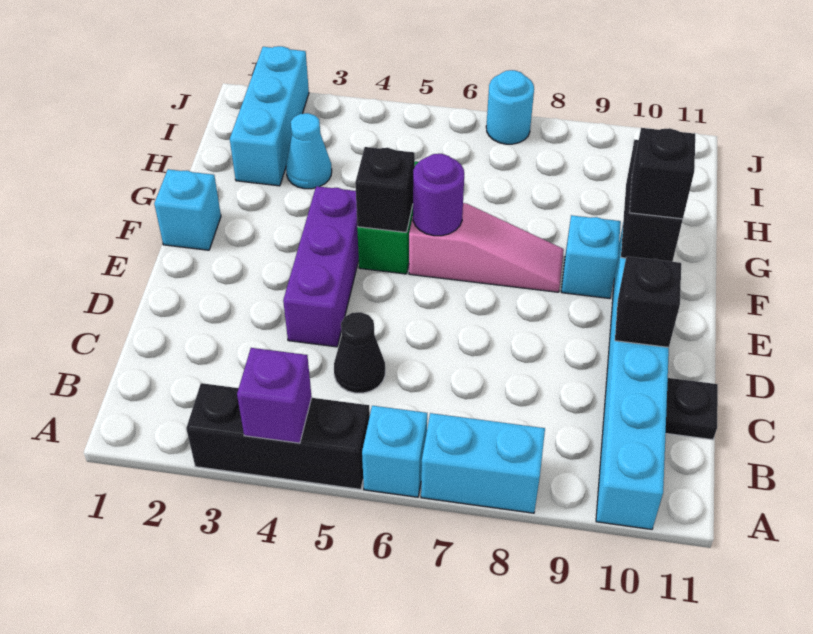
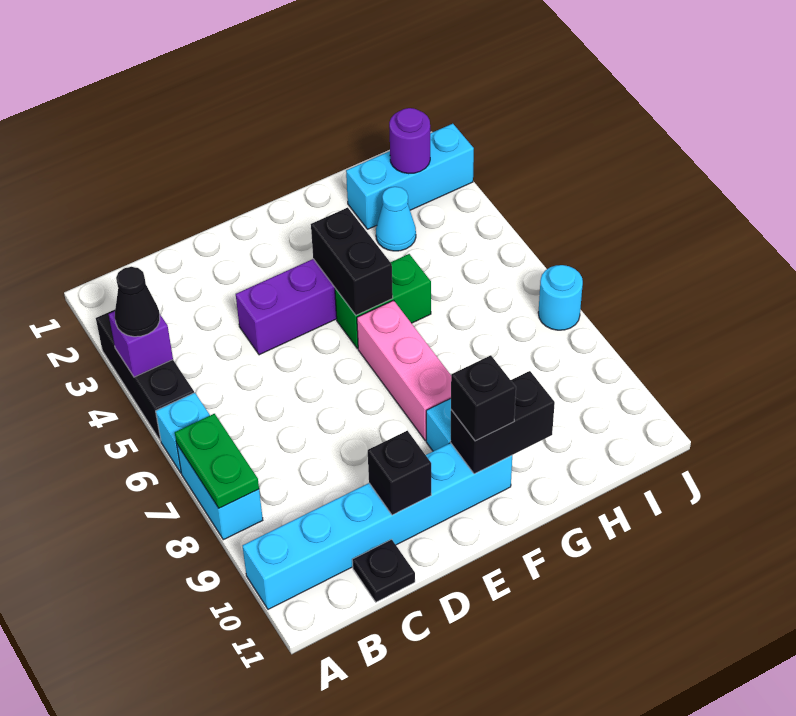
none -> green 1x2 plate [175,414,259,508]
black 1x1 cone [334,312,385,393] -> black 1x1 cone moved to [115,267,160,337]
cyan 1x1 brick [154,169,221,250] -> none
black 1x1 brick [355,147,415,232] -> black 1x2 brick [311,208,393,315]
pink 1x3 slope [409,203,564,292] -> pink 1x3 brick [357,300,451,441]
purple 1x1 round brick [413,154,464,236] -> purple 1x1 round brick moved to [389,108,430,174]

